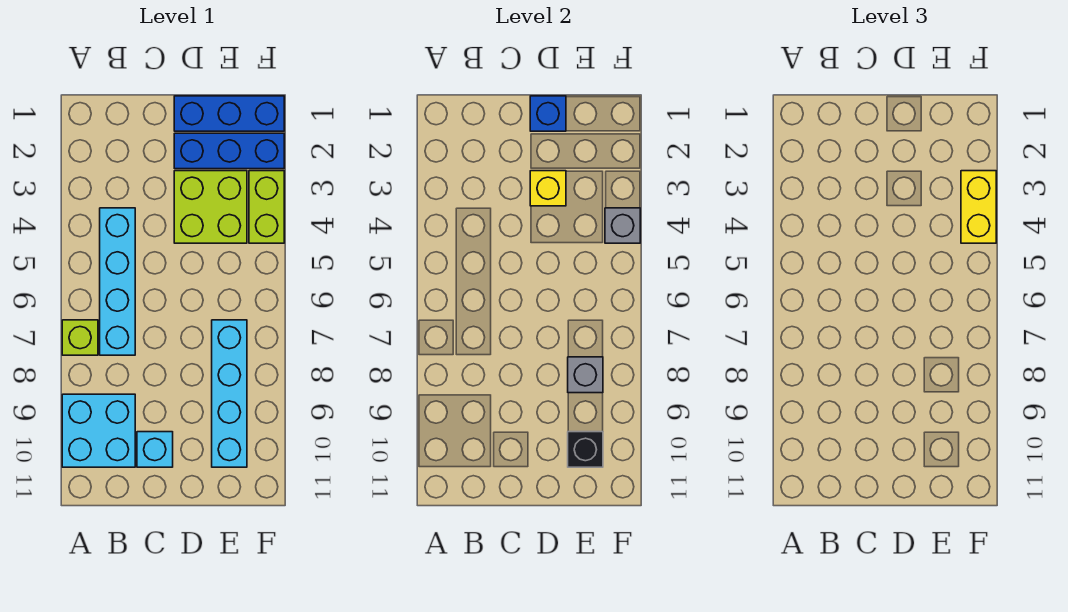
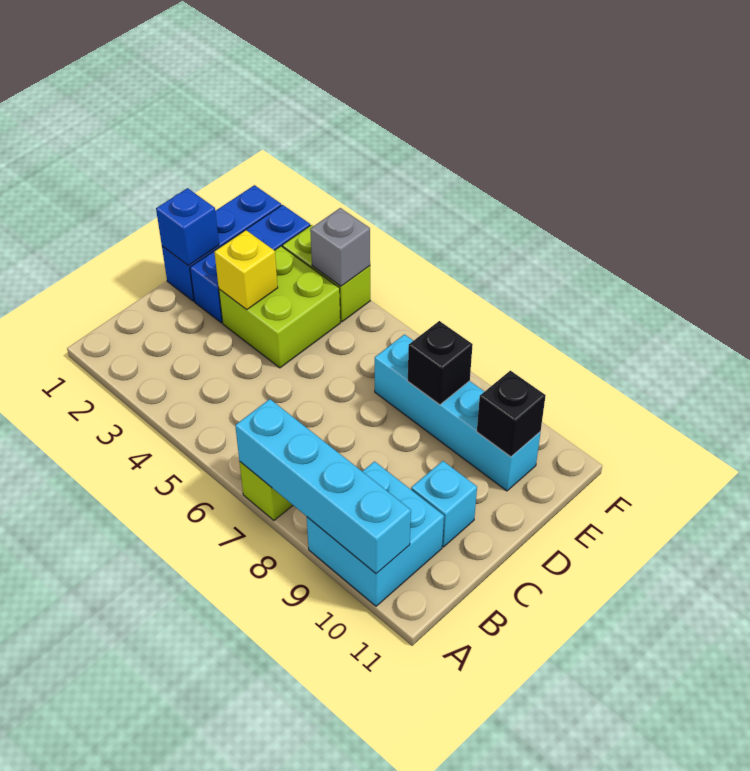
cyan 1x4 brick [100,208,135,355] -> cyan 1x4 brick moved to [235,399,411,574]
grey 1x1 brick [568,357,603,393] -> black 1x1 brick [408,321,473,405]
yellow 1x2 brick [961,171,996,243] -> none

